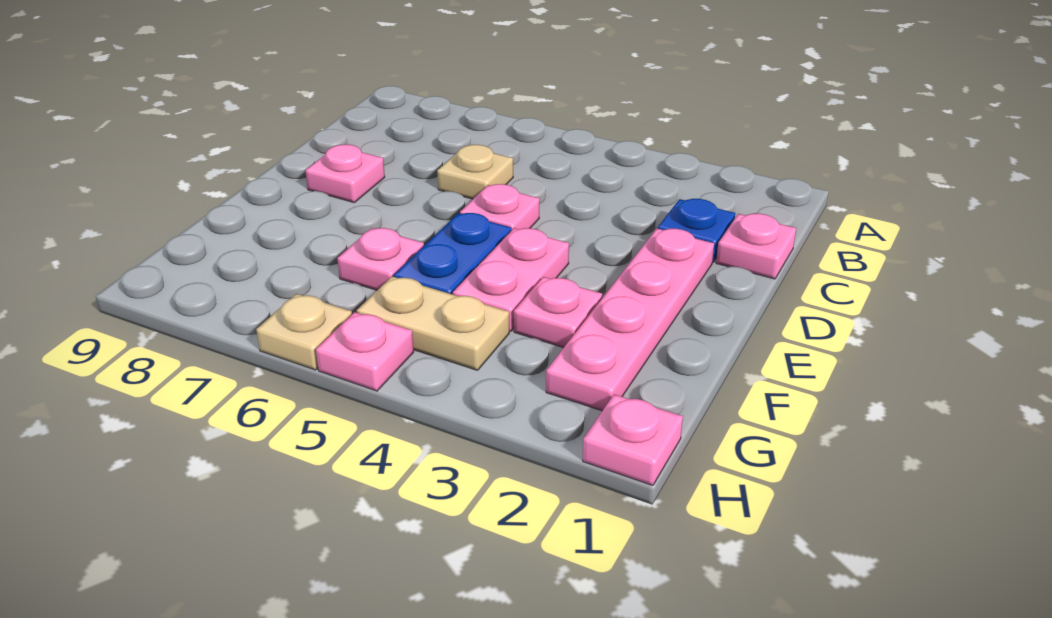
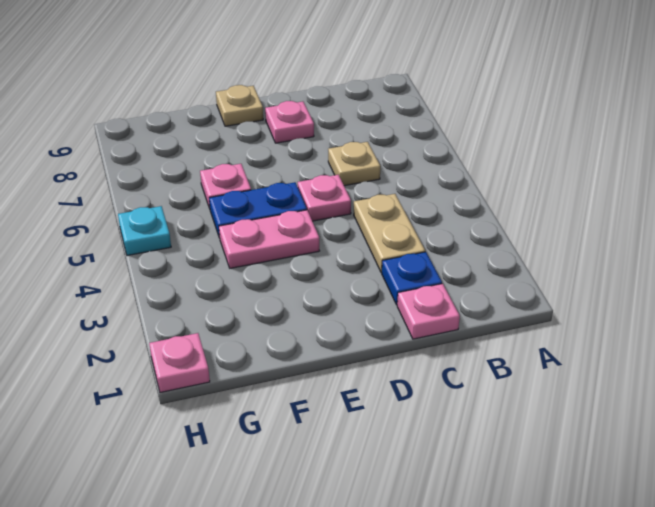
pink 1x4 plate [546,229,714,411] -> none
pink 1x1 plate [514,277,602,348] -> none
tan 1x2 plate [356,277,509,370] -> tan 1x2 plate moved to [354,194,425,273]
pink 1x1 plate [316,312,414,391] -> cyan 1x1 plate [118,206,171,256]
tan 1x1 plate [256,294,352,370] -> tan 1x1 plate moved to [216,85,263,126]

